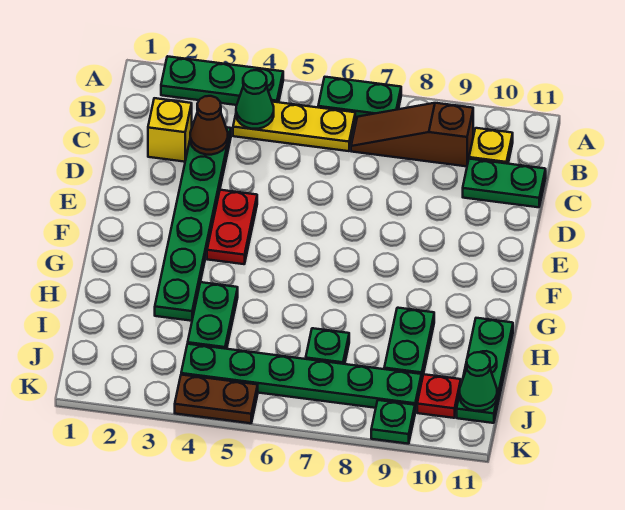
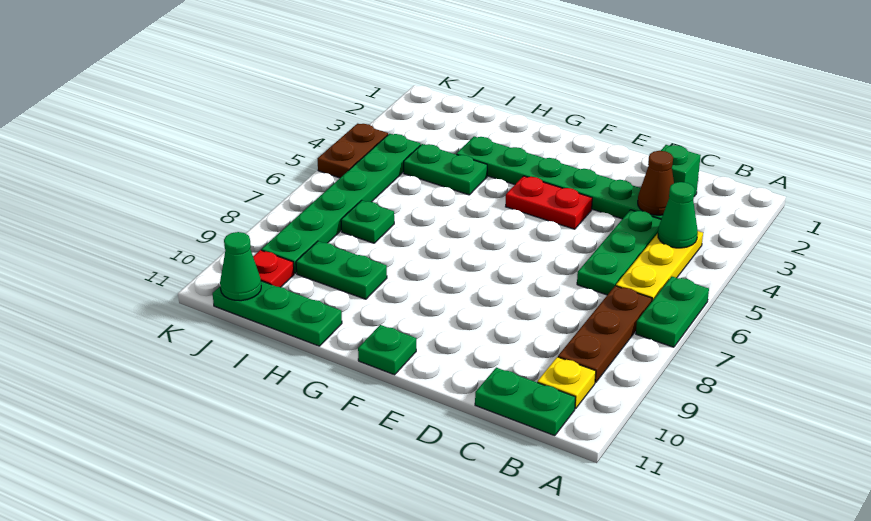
green 1x3 plate [161,56,283,105] -> green 1x3 plate moved to [577,210,661,295]
brown 1x3 slope [351,103,473,166] -> brown 1x3 plate [558,286,652,383]
yellow 1x1 brick [148,98,192,162] -> green 1x1 brick [661,145,701,196]
green 1x2 plate [463,159,546,207] -> green 1x2 plate turned to [475,368,575,436]
green 1x1 plate [371,400,415,444] -> green 1x1 plate moved to [358,325,416,375]

